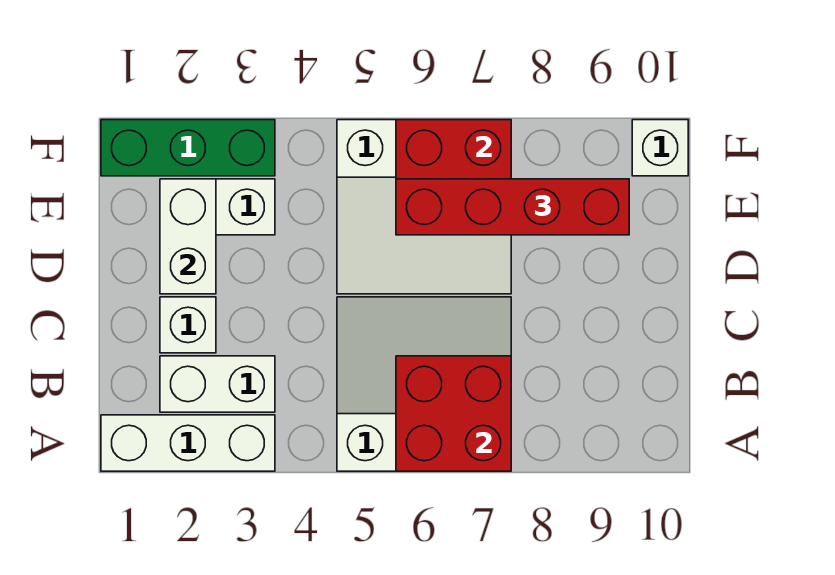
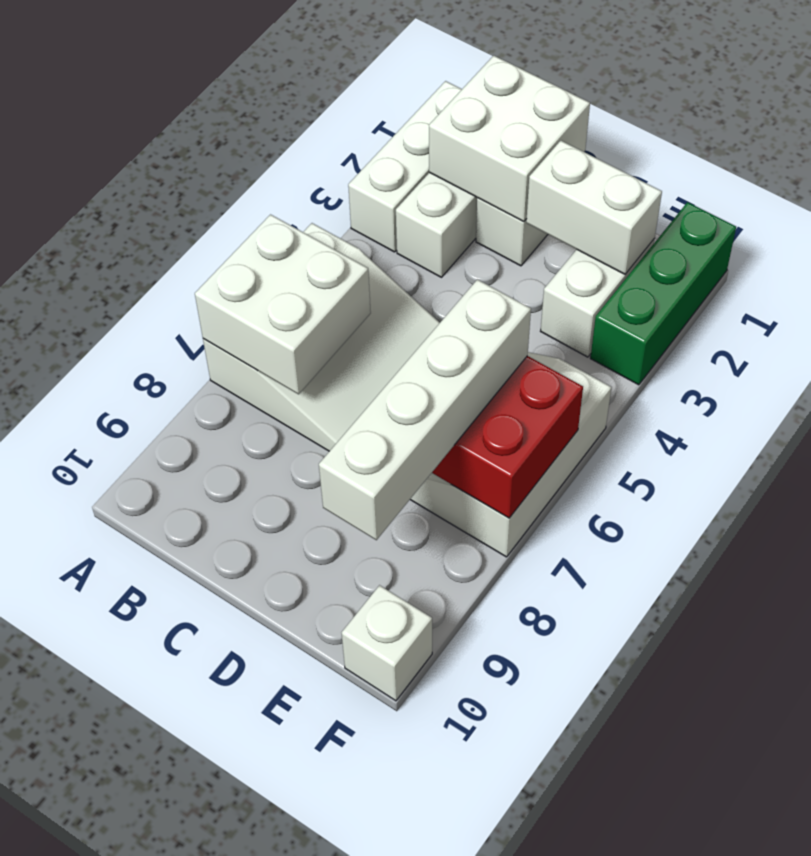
red 2x2 brick [396,356,511,471] -> white 2x2 brick [195,215,371,394]
none -> white 2x2 brick [429,56,590,222]
red 1x4 brick [396,179,629,235] -> white 1x4 brick [319,279,531,540]

